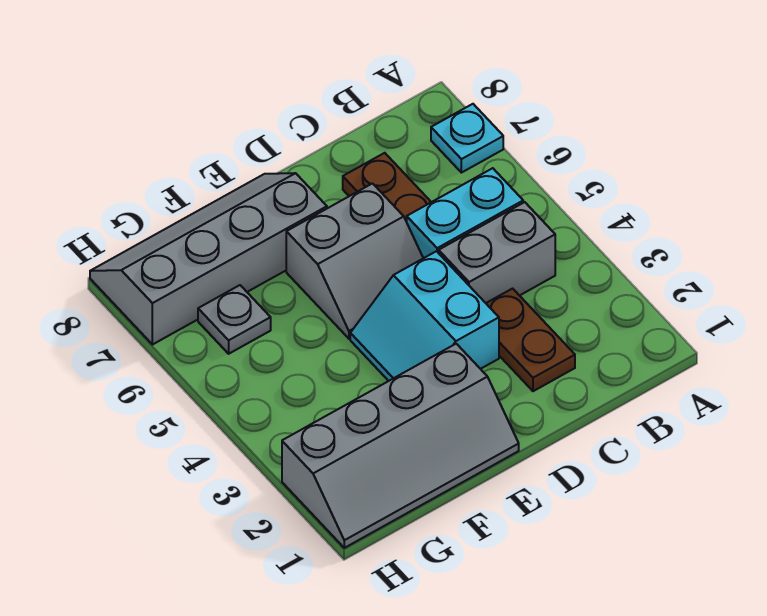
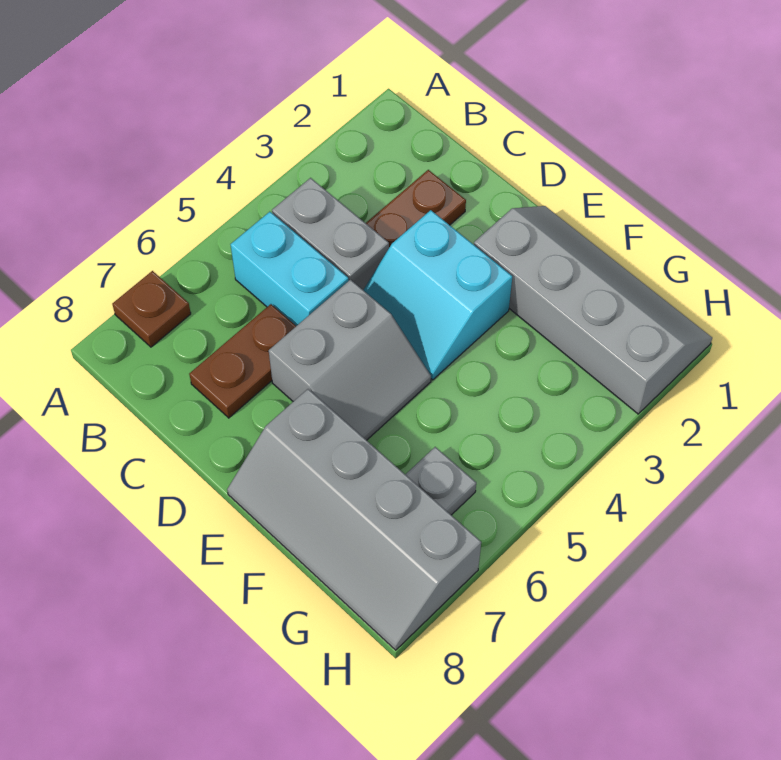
cyan 1x1 plate [431,104,503,173] -> brown 1x1 plate [112,271,191,347]
cyan 2x2 slope [350,251,499,381] -> cyan 2x2 slope turned to [363,210,512,380]
grey 2x2 slope [286,184,423,339] -> grey 2x2 slope turned to [269,280,431,440]

